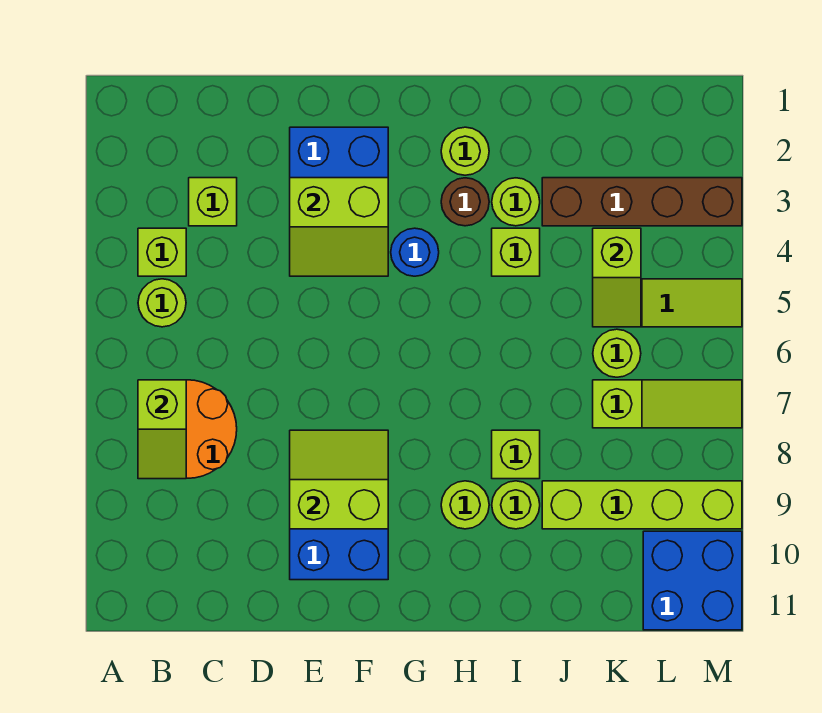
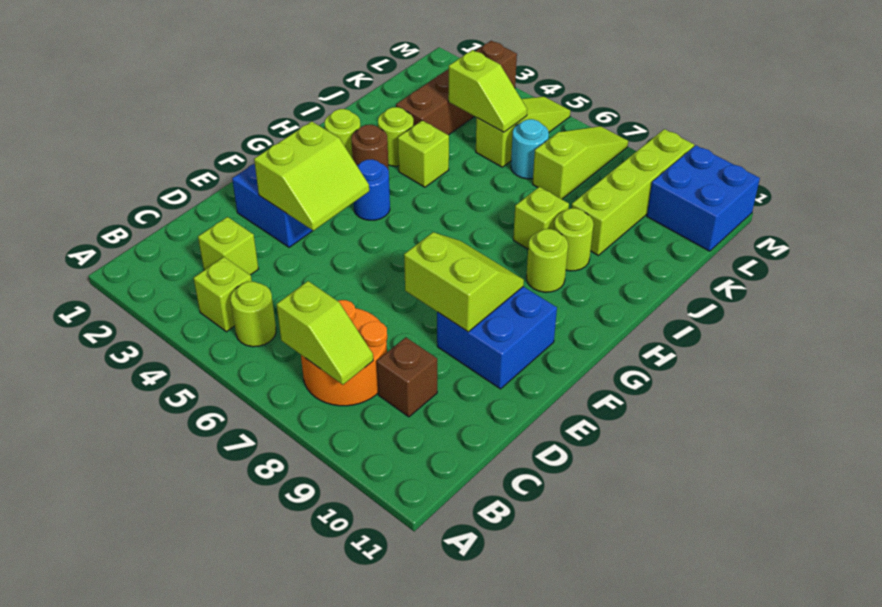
none -> brown 1x1 brick [377,337,437,417]
lime 2x2 slope [290,430,388,529] -> lime 2x2 slope turned to [404,232,524,332]
lime 1x1 round brick [593,329,641,377] -> cyan 1x1 round brick [511,119,549,179]

